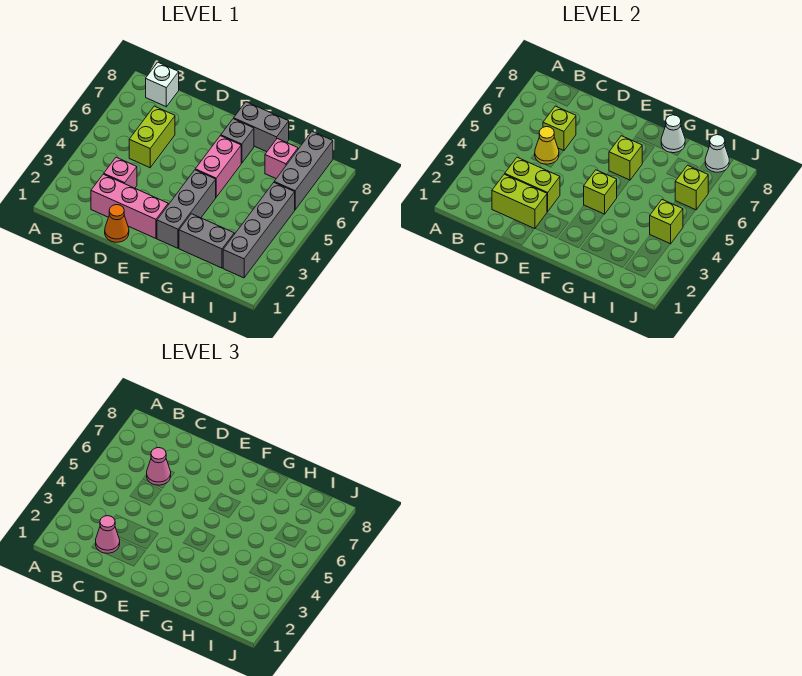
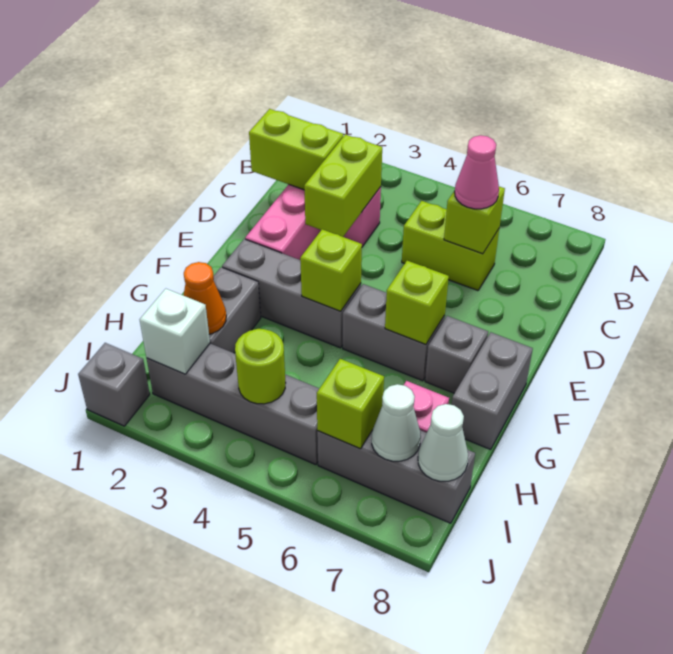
white 1x1 brick [146,62,179,107] -> white 1x1 brick moved to [140,289,210,374]
lime 1x2 brick [492,174,547,229] -> lime 1x2 brick turned to [249,109,343,190]
pink 1x1 cone [96,516,120,553] -> none
yellow 1x1 cone [535,127,559,164] -> none
orange 1x1 cone [105,205,129,242] -> orange 1x1 cone moved to [184,262,226,334]
pink 1x2 brick [195,136,241,197] -> grey 1x2 brick [343,284,445,381]
white 1x1 cone [661,115,685,153] -> white 1x1 cone moved to [372,384,421,461]
lime 1x1 brick [650,200,683,244] -> lime 1x1 round brick [235,329,286,404]
none -> grey 1x1 brick [78,343,150,426]

